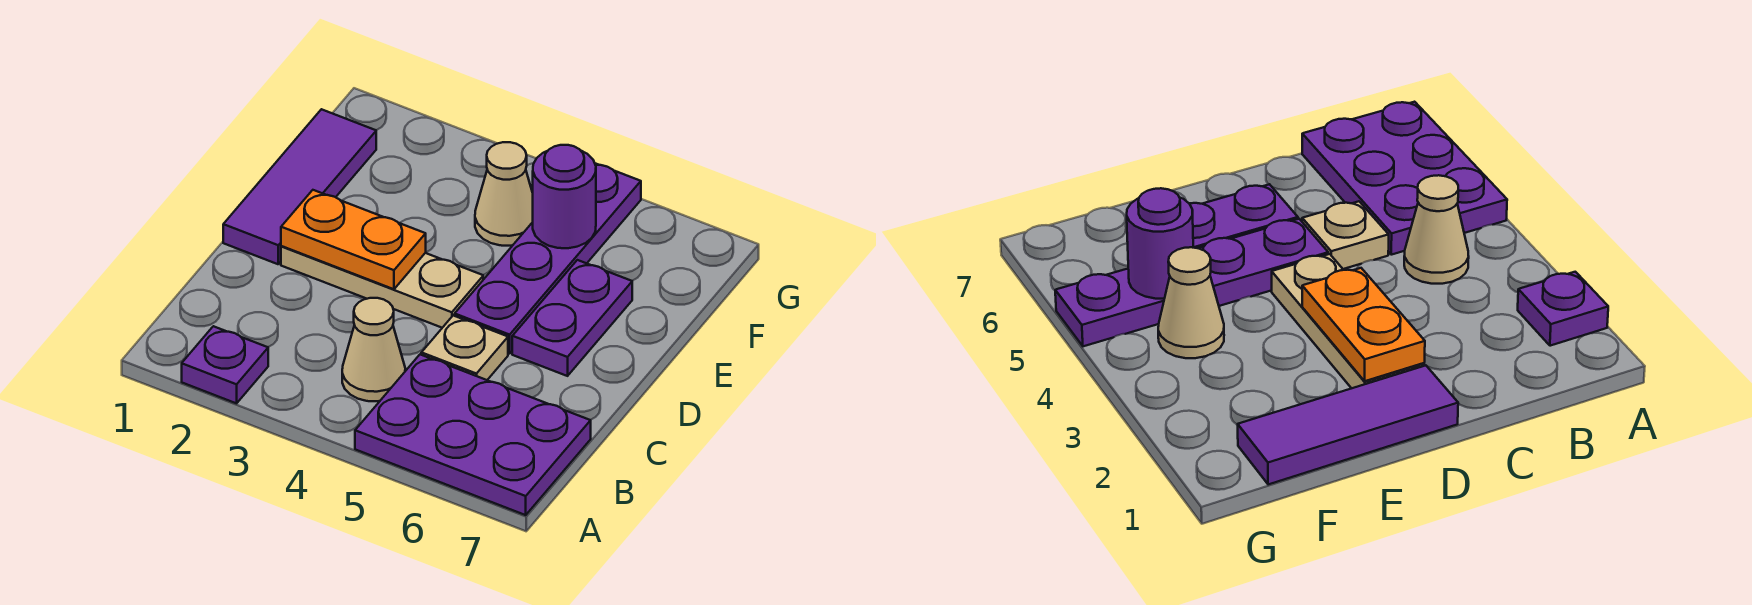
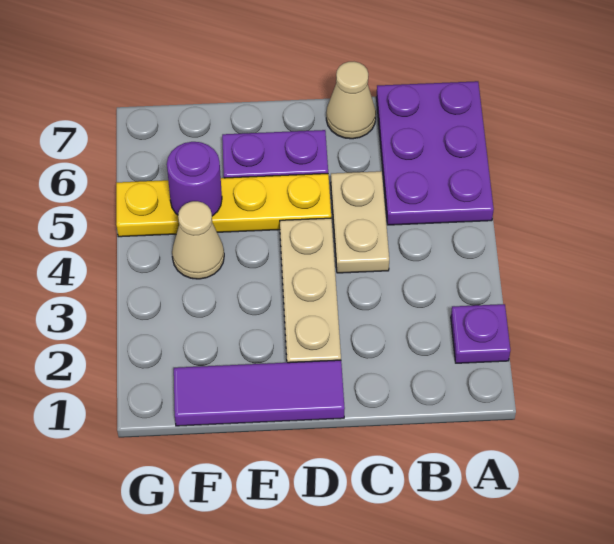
tan 1x1 cone [342,298,405,401] -> tan 1x1 cone moved to [326,62,376,139]
tan 1x1 plate [421,316,508,380] -> tan 1x2 plate [331,171,389,273]
orange 1x2 plate [281,190,426,289] -> none
purple 1x4 plate [455,163,641,354] -> yellow 1x4 plate [116,174,331,237]

